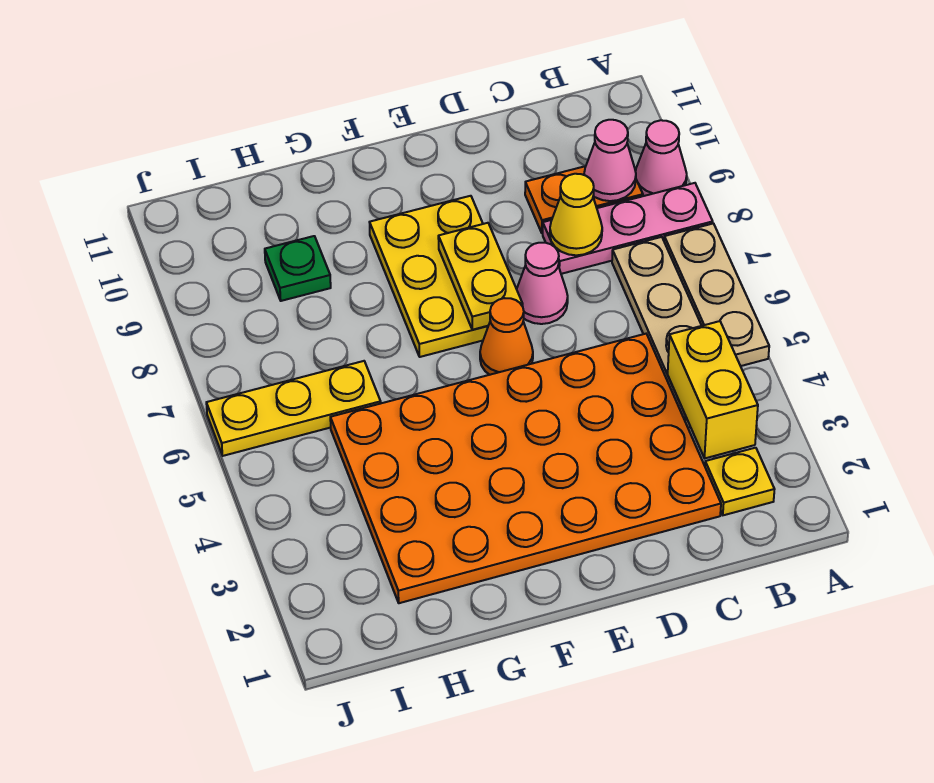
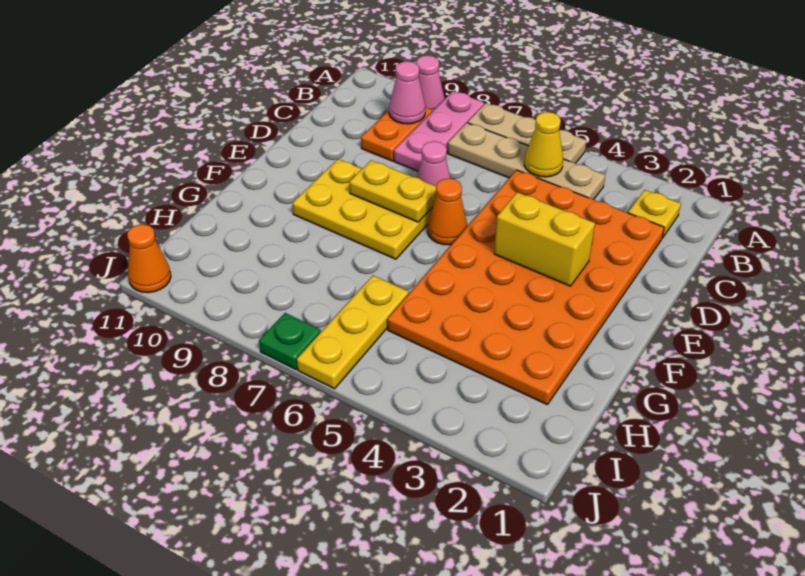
yellow 1x2 brick [668,321,758,458] -> yellow 1x2 brick moved to [494,192,595,286]
yellow 1x1 cone [550,174,602,255] -> yellow 1x1 cone moved to [524,112,563,177]
green 1x1 plate [265,236,331,301] -> green 1x1 plate moved to [259,313,321,369]
none -> orange 1x1 cone [127,224,171,293]

